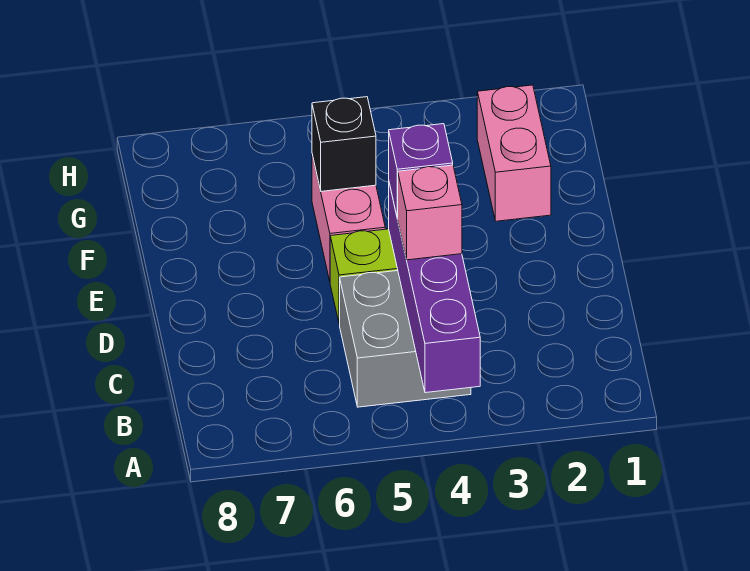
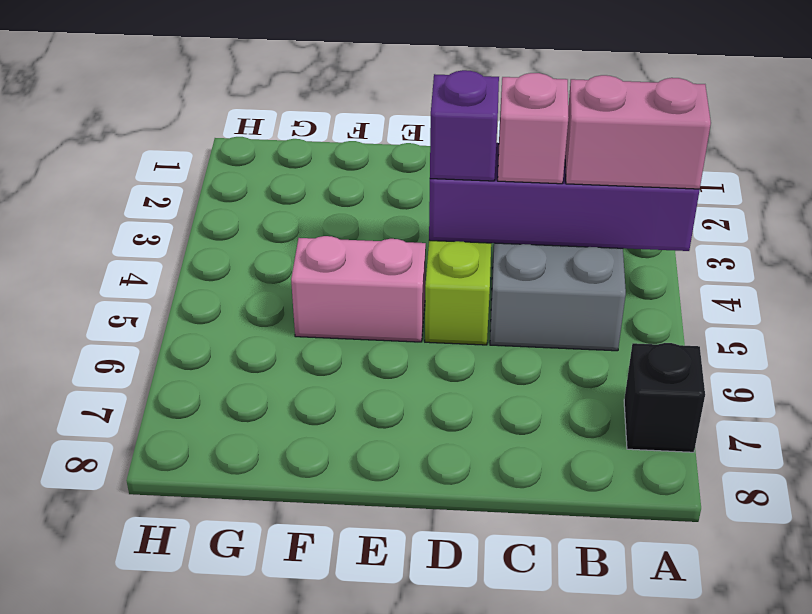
pink 1x2 brick [477,85,551,221] -> pink 1x2 brick moved to [565,75,711,189]
black 1x1 brick [312,97,376,191] -> black 1x1 brick moved to [624,343,705,452]

